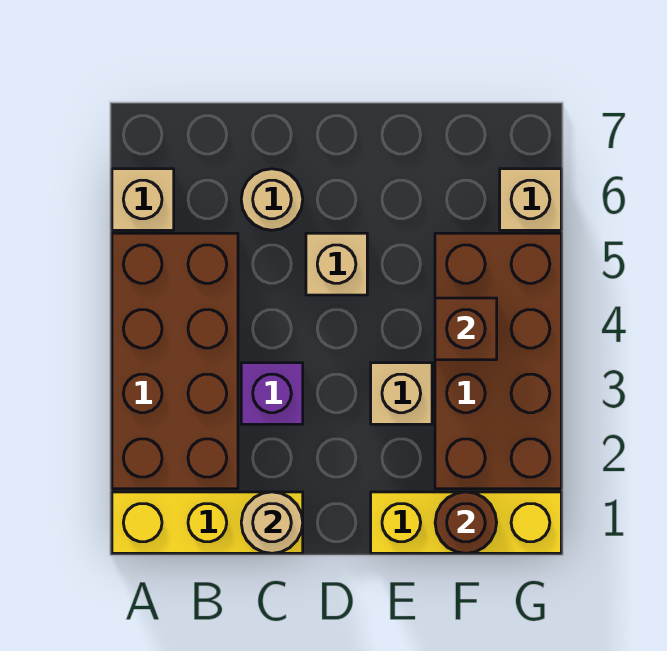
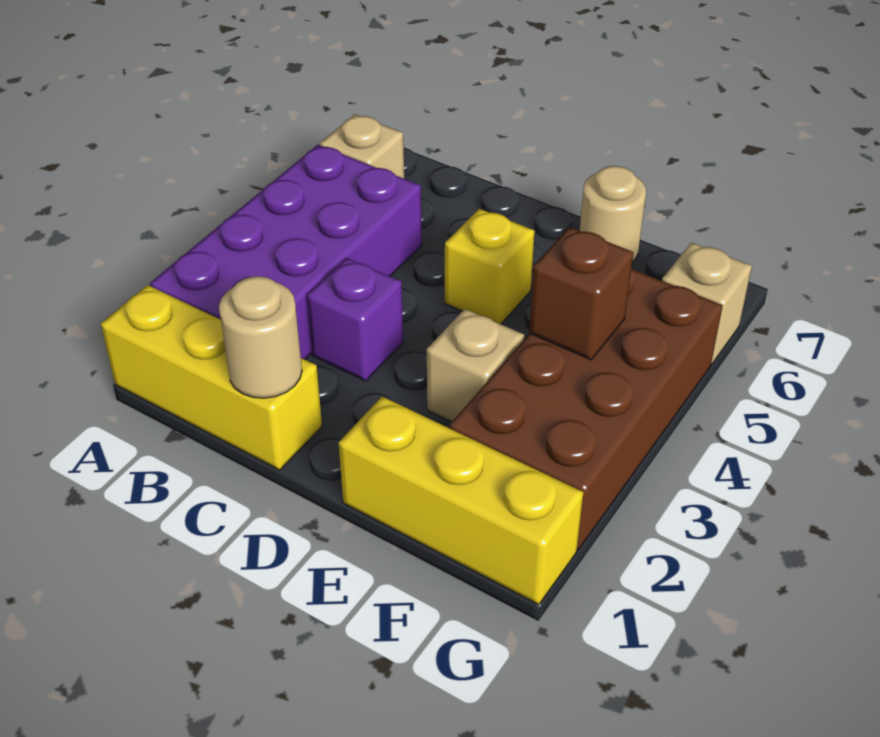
brown 2x4 brick [112,233,238,489] -> purple 2x4 brick [150,145,422,359]
tan 1x1 round brick [241,169,303,230] -> tan 1x1 round brick moved to [580,166,646,262]
tan 1x1 brick [306,233,367,295] -> yellow 1x1 brick [445,209,534,324]
brown 1x1 round brick [435,492,497,553] -> none

